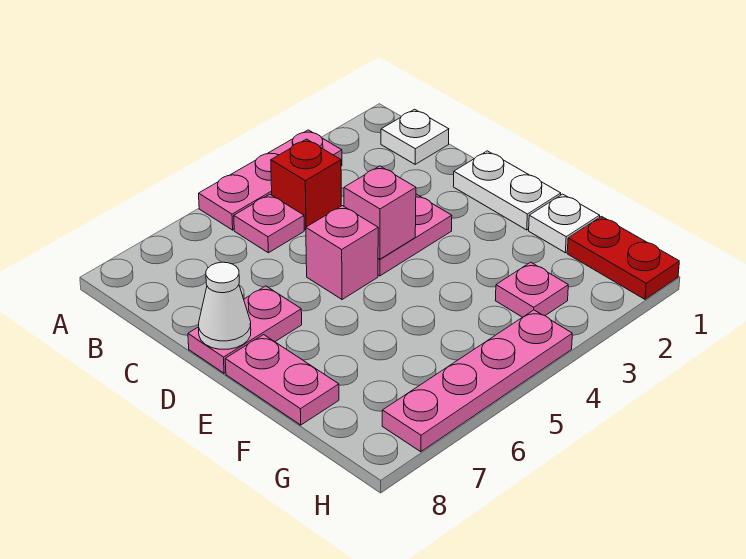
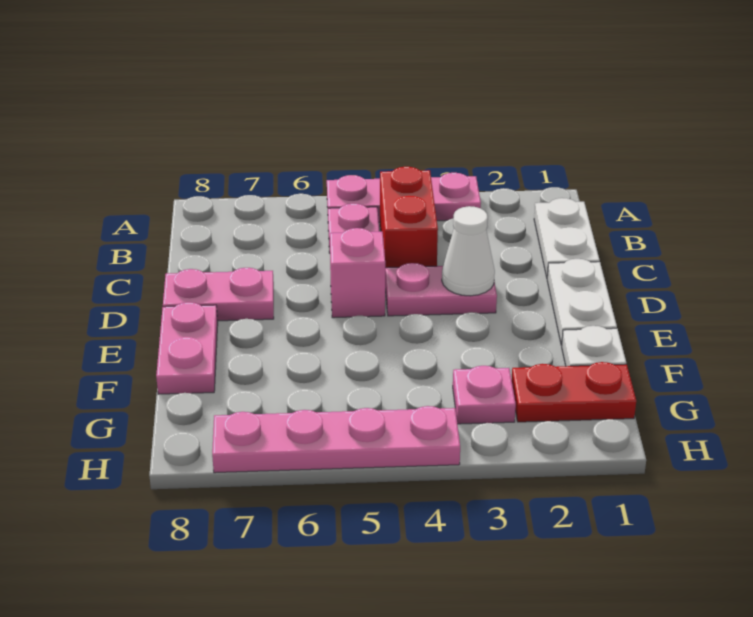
white 1x1 plate [381,109,449,164] -> white 1x2 plate [534,198,600,277]
red 1x1 brick [271,139,341,230] -> red 1x2 brick [380,167,438,268]
pink 1x1 brick [344,166,416,259] -> none
white 1x1 cone [199,262,251,349] -> white 1x1 cone moved to [442,206,495,296]
red 1x2 plate [567,216,679,299] -> red 1x2 plate turned to [511,362,636,422]

